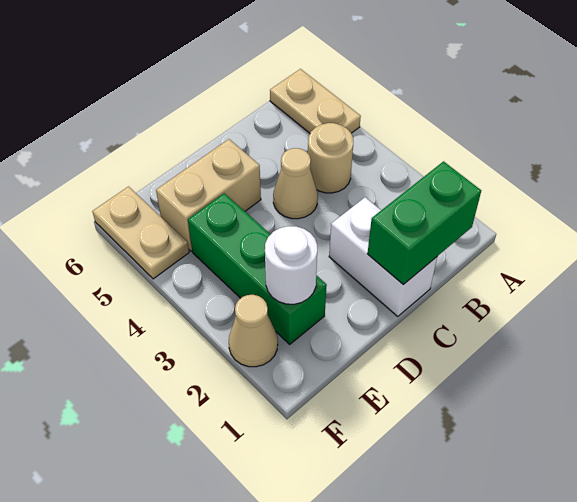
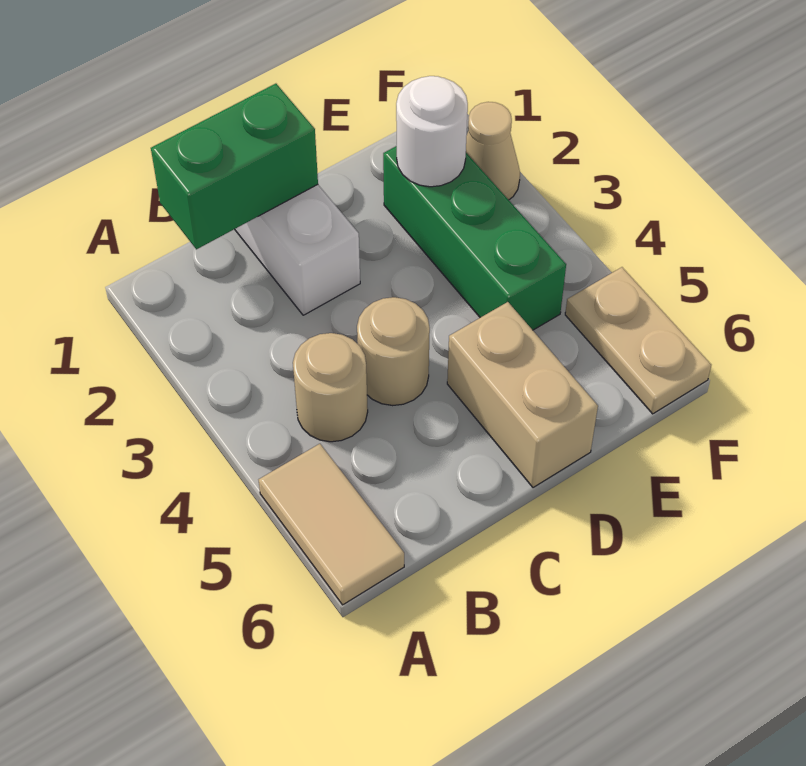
tan 1x2 plate [270,69,361,133] -> tan 1x2 tile [259,444,404,605]
tan 1x1 cone [273,148,318,219] -> tan 1x1 round brick [357,297,430,406]
tan 1x2 brick [156,139,261,251] -> tan 1x2 brick turned to [447,302,598,488]

